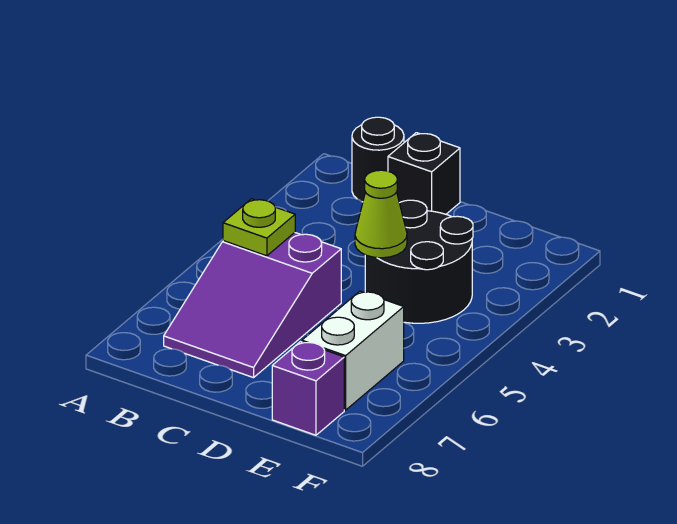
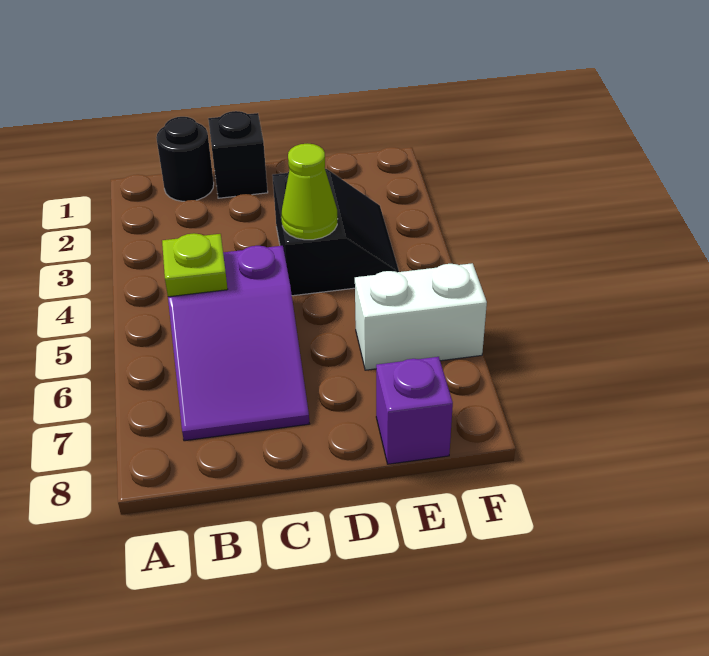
black 2x2 round brick [365,200,473,323] -> black 2x2 slope [272,169,399,296]
white 1x2 brick [302,291,404,410] -> white 1x2 brick turned to [355,263,487,370]

